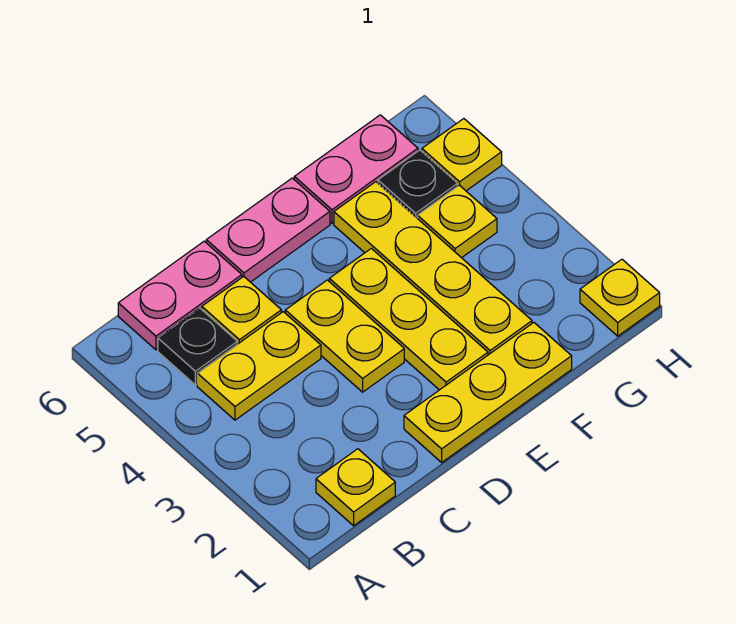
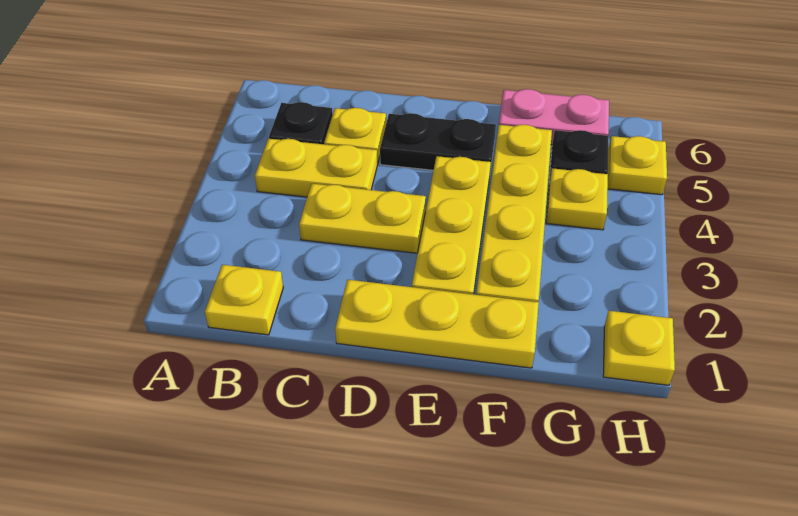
pink 1x2 plate [118,241,242,350] -> none
yellow 1x2 plate [285,280,404,392] -> yellow 1x2 plate turned to [299,184,426,253]
none -> black 1x2 plate [380,113,496,170]
pink 1x2 plate [206,178,330,282] -> none

